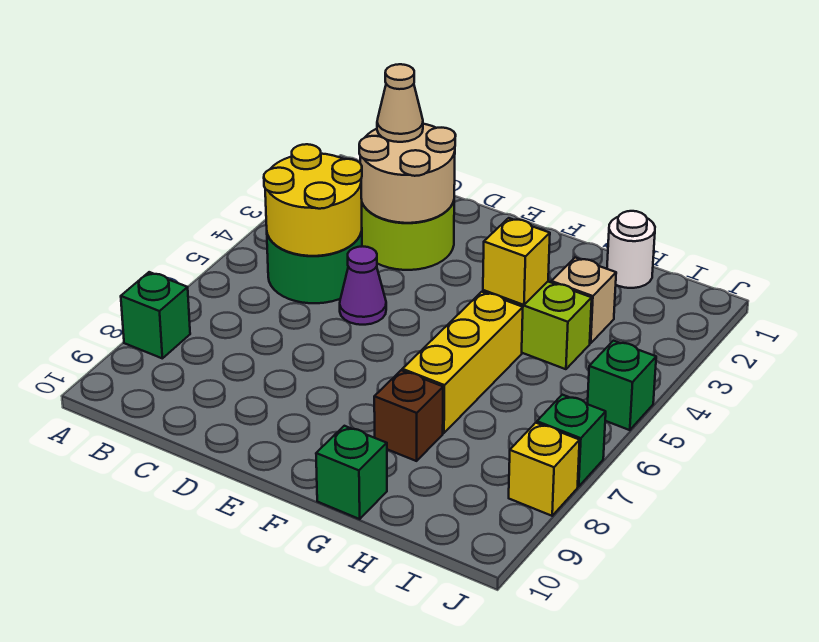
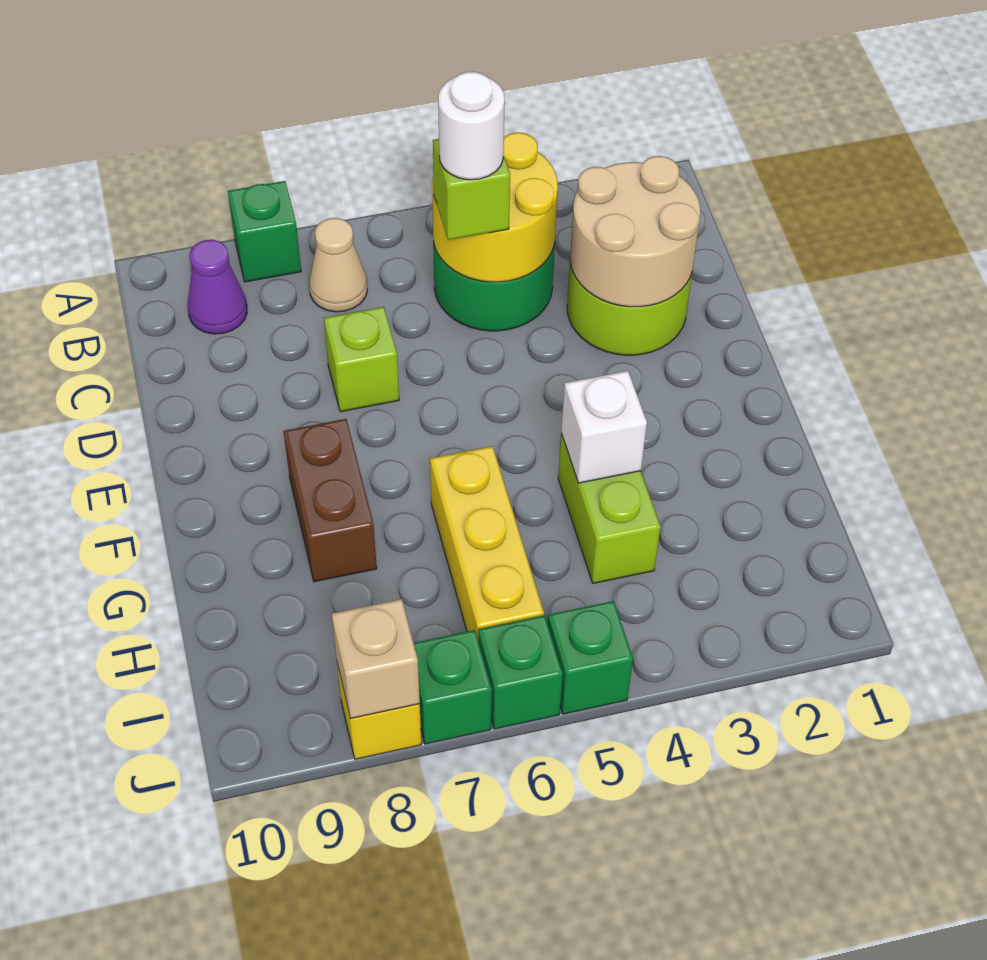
tan 1x1 cone [377,64,423,142] -> tan 1x1 cone moved to [309,218,367,312]
none -> lime 1x1 brick [433,139,510,240]
purple 1x1 cone [340,247,386,325] -> purple 1x1 cone moved to [188,240,247,334]
none -> lime 1x1 brick [324,307,399,412]
yellow 1x1 brick [483,218,550,305] -> white 1x1 brick [561,371,647,483]
yellow 1x3 brick [402,292,523,433] -> yellow 1x3 brick turned to [430,446,544,638]
brown 1x1 brick [374,370,443,461] -> brown 1x2 brick [284,419,377,582]
green 1x1 brick [316,426,387,519] -> green 1x1 brick moved to [478,615,563,729]
white 1x1 round brick [607,211,655,288] -> white 1x1 round brick moved to [438,72,505,180]
tan 1x1 brick [551,258,616,343] -> tan 1x1 brick moved to [332,599,420,719]

